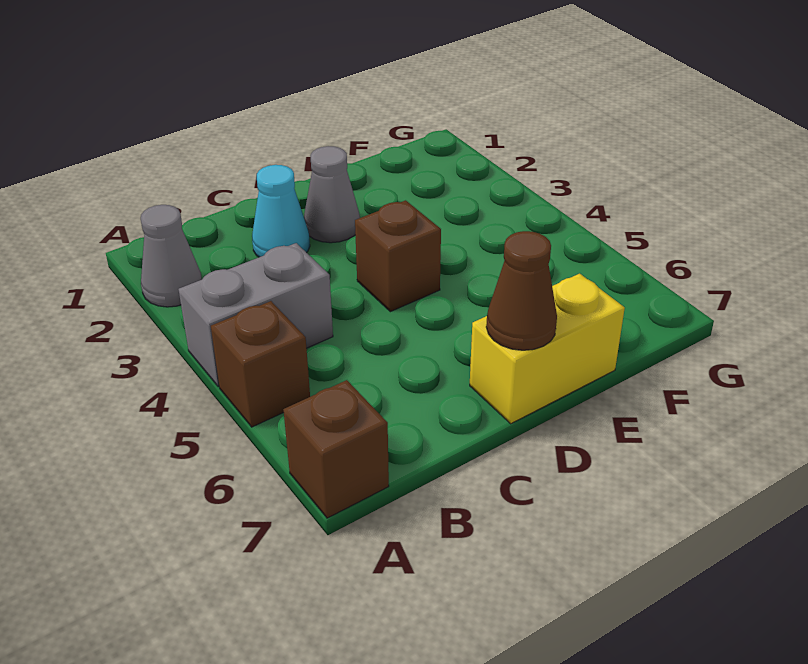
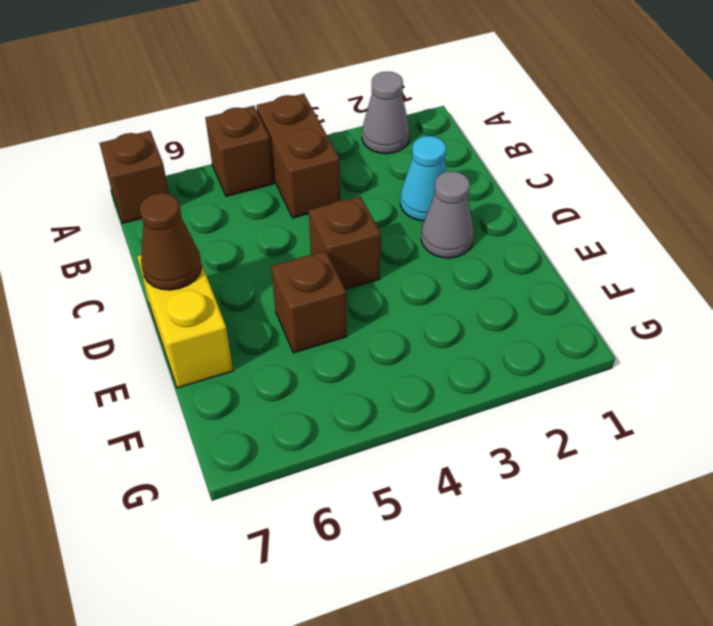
grey 1x2 brick [178,243,333,387] -> brown 1x2 brick [256,94,340,218]
none -> brown 1x1 brick [271,251,347,353]

